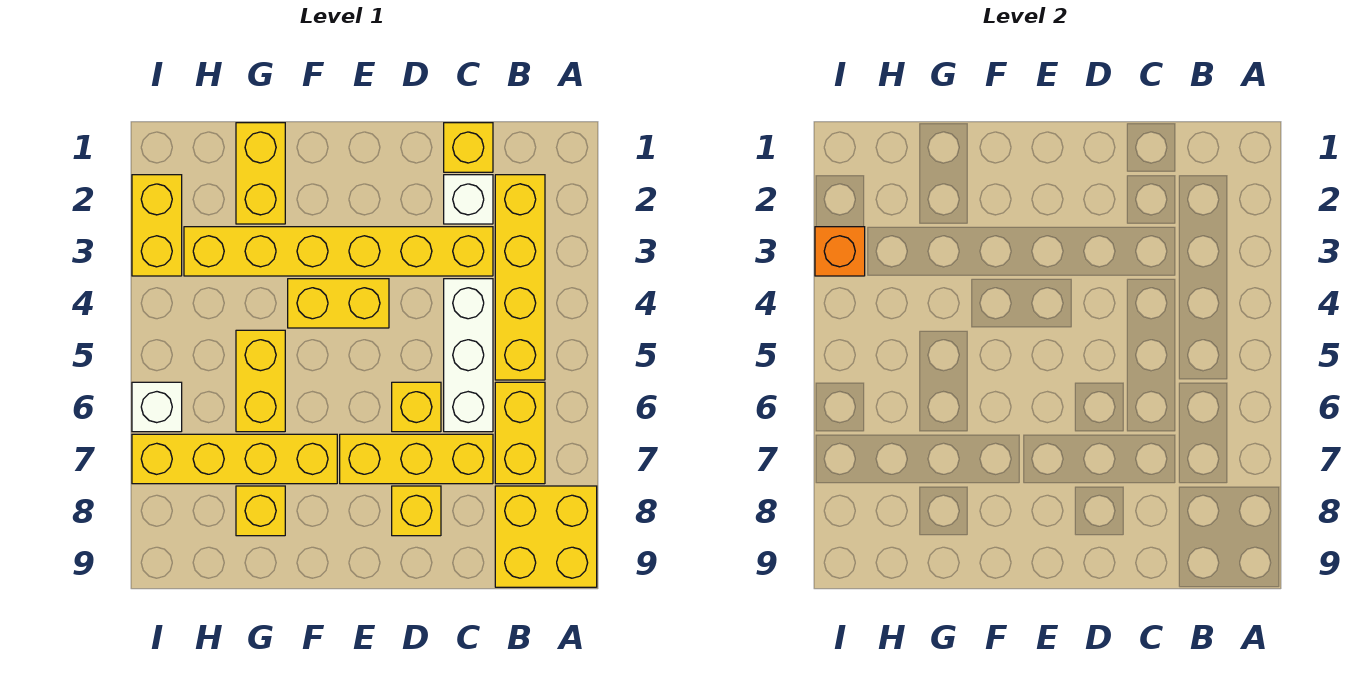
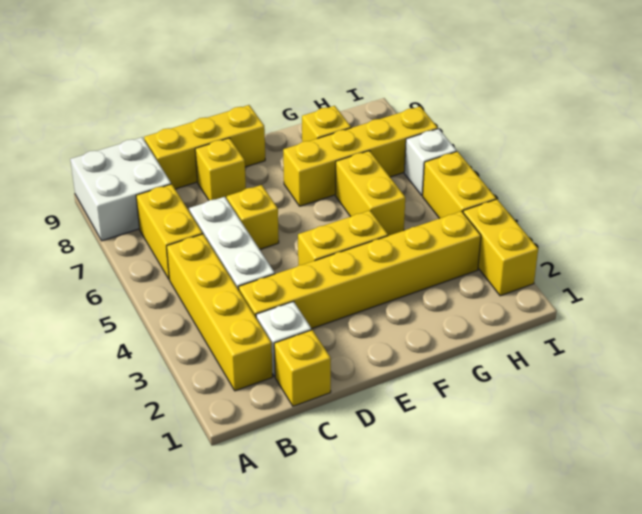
yellow 2x2 brick [495,486,597,587] -> white 2x2 brick [70,137,171,241]
yellow 1x3 brick [340,434,493,484] -> yellow 1x3 brick moved to [144,105,265,189]
yellow 1x2 brick [236,123,285,224] -> yellow 1x2 brick moved to [423,151,496,219]
orange 1x1 brick [815,227,865,276] -> none

